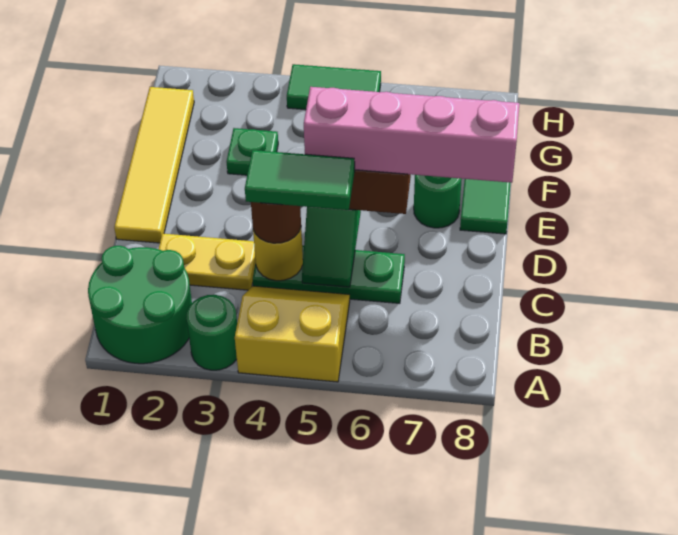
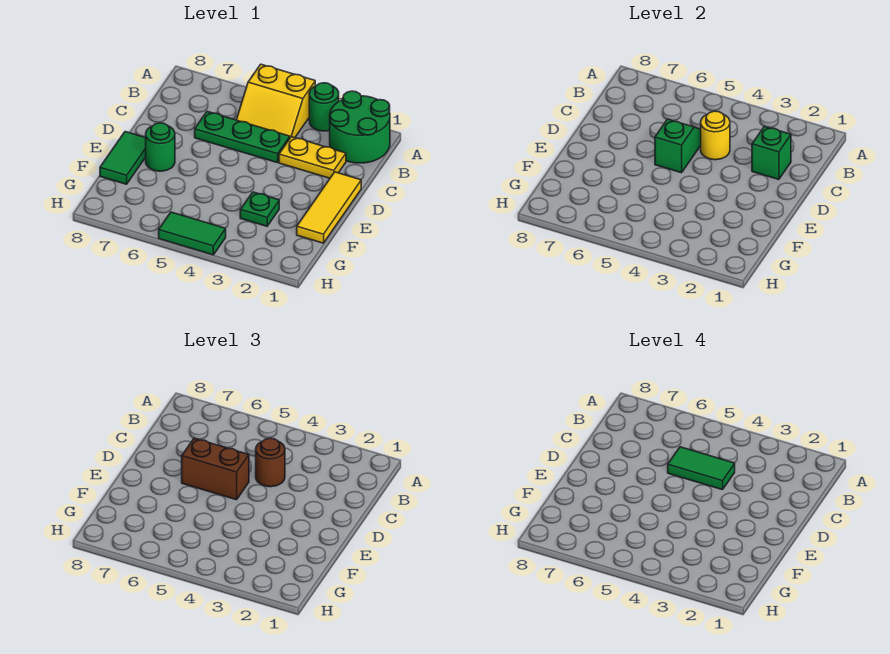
none -> green 1x1 brick [752,126,791,180]
yellow 1x4 tile [114,87,194,243] -> yellow 1x3 tile [297,172,361,243]
pink 1x4 brick [304,87,519,183] -> none

